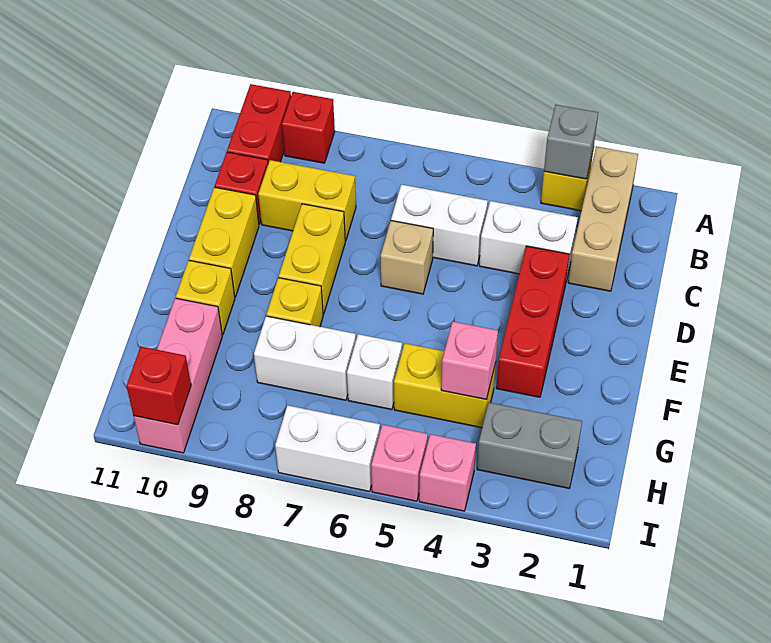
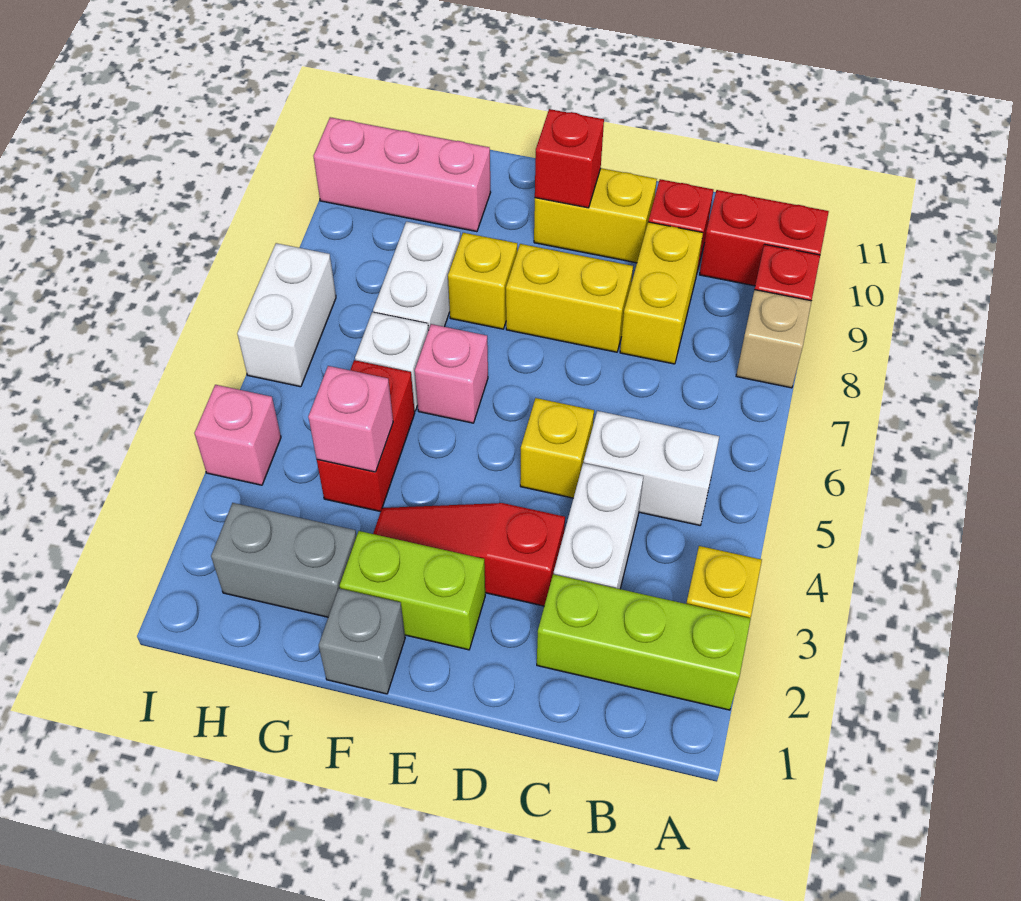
tan 1x3 brick [568,146,638,291] -> lime 1x3 brick [537,574,751,710]
grey 1x1 brick [544,105,598,179] -> grey 1x1 brick moved to [319,588,405,694]
white 1x2 brick [391,184,488,266] -> white 1x2 brick turned to [584,411,719,525]
red 1x3 brick [496,246,569,397] -> red 1x3 slope [373,503,565,606]
tan 1x1 brick [381,221,433,294] -> tan 1x1 brick moved to [736,290,811,388]
none -> lime 1x2 brick [340,531,485,650]
yellow 1x1 brick [176,260,235,335] -> yellow 1x1 brick moved to [520,398,594,498]
yellow 1x2 brick [394,343,496,428] -> red 1x2 brick [317,360,415,512]
grey 1x2 brick [477,402,582,488] -> grey 1x2 brick turned to [211,503,357,617]
pink 1x1 brick [371,425,428,501] -> pink 1x1 brick moved to [415,324,488,423]
red 1x1 brick [126,347,191,425] -> red 1x1 brick moved to [535,109,604,208]

